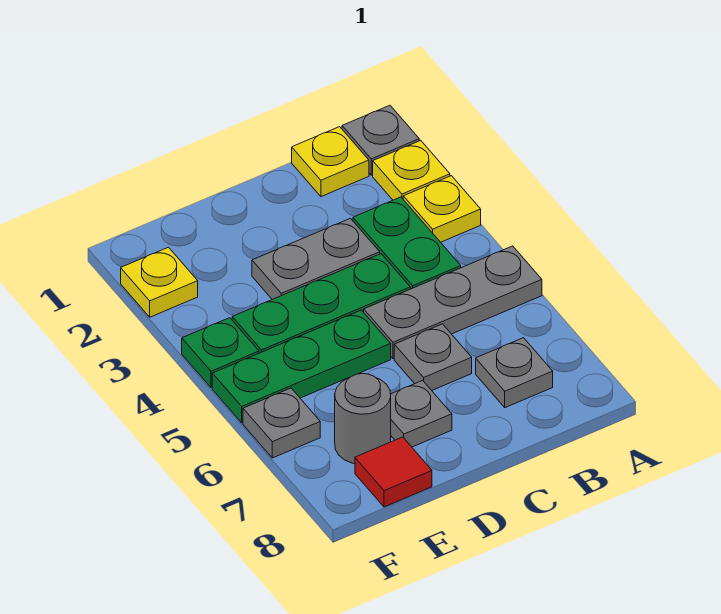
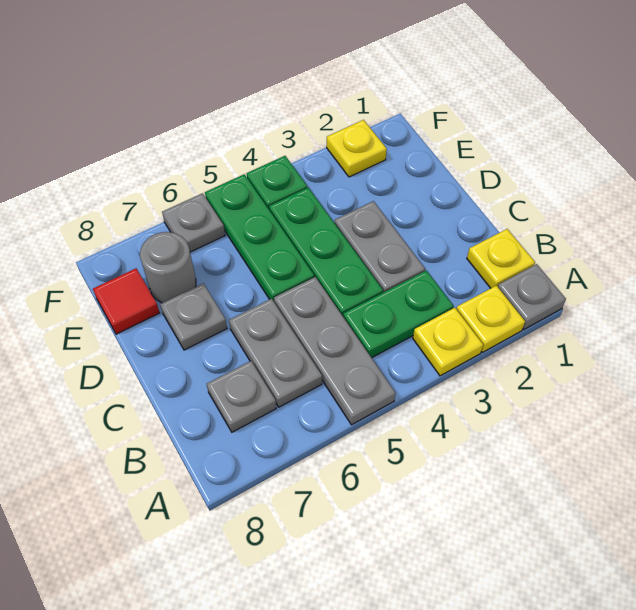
grey 1x1 plate [394,324,472,390] -> grey 1x2 plate [229,299,322,407]

